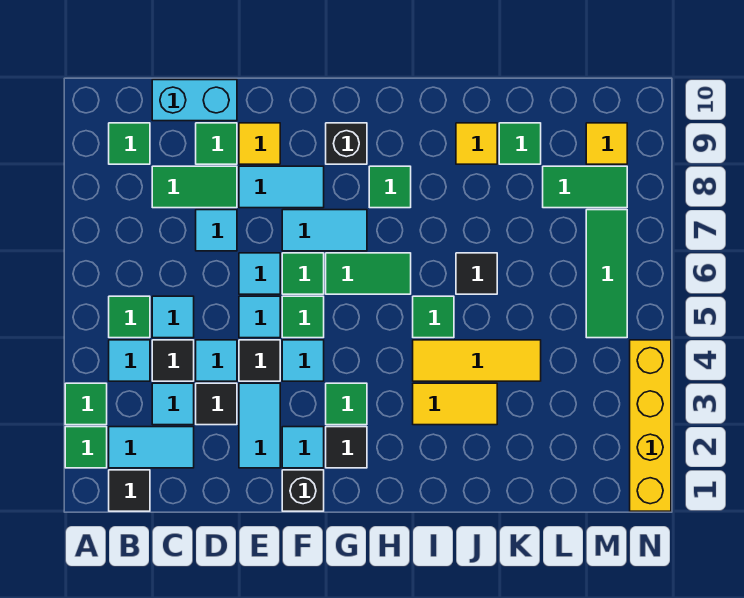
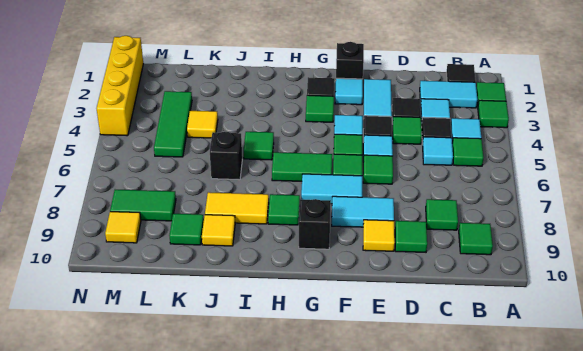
green 1x2 tile [152,166,237,208] -> green 1x1 tile [426,199,458,230]
cyan 1x2 brick [152,80,237,121] -> none
cyan 1x1 tile [196,340,237,381] -> green 1x1 tile [393,117,422,144]
cyan 1x1 tile [196,210,237,251] -> none
cyan 1x1 tile [239,253,280,294] -> green 1x1 tile [363,155,393,184]
yellow 1x2 tile [413,383,497,425] -> yellow 1x2 tile moved to [205,192,269,224]
yellow 1x3 tile [413,340,541,381] -> yellow 1x1 tile [187,111,218,138]
black 1x1 tile [456,253,497,294] -> black 1x1 brick [210,132,242,180]
green 1x3 tile [586,210,627,338] -> green 1x3 tile moved to [154,91,192,157]

